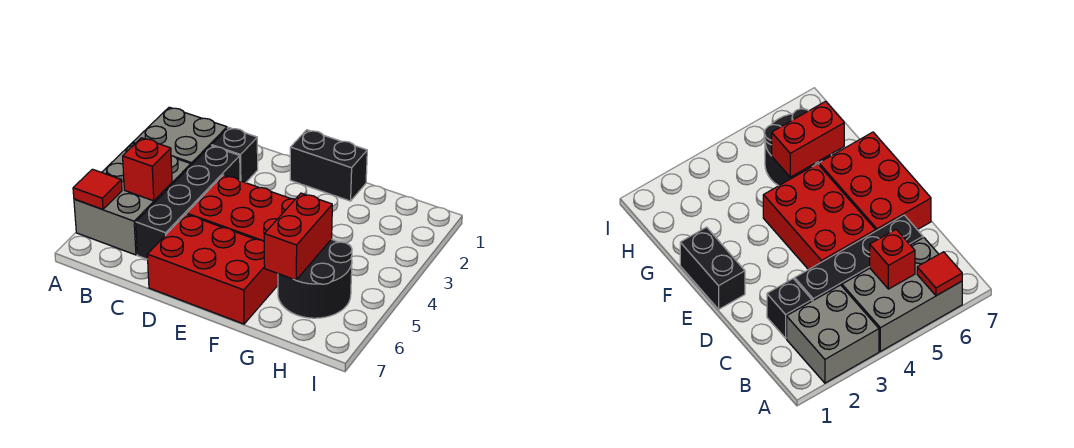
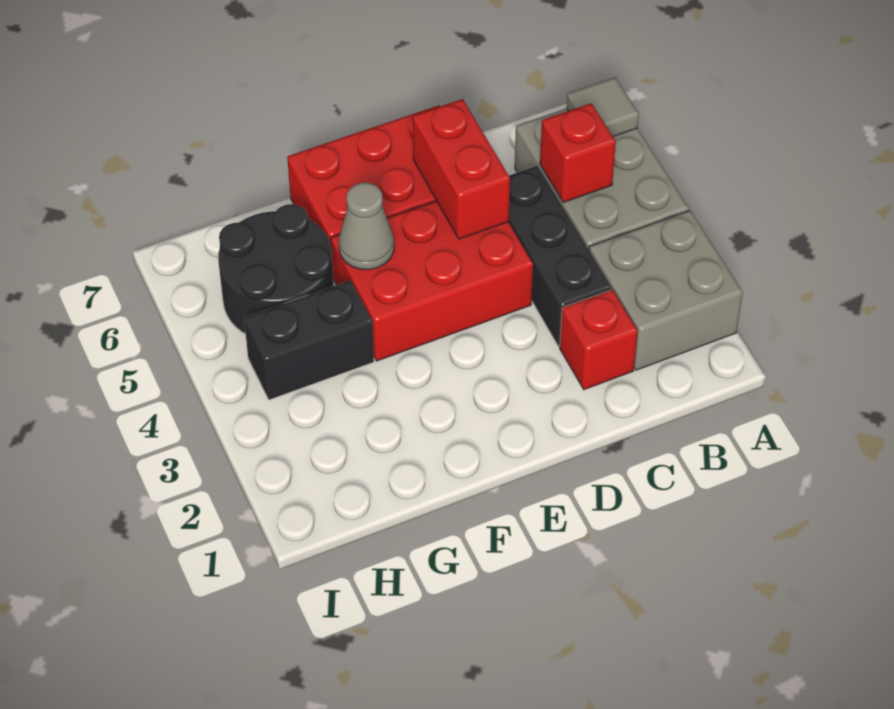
red 1x1 tile [73,169,122,209] -> grey 1x1 tile [566,77,639,137]
black 1x1 brick [212,127,258,183] -> red 1x1 brick [560,290,638,390]
black 1x4 brick [136,146,240,259] -> black 1x3 brick [509,166,611,347]
black 1x2 brick [290,130,367,201] -> black 1x2 brick moved to [244,281,374,400]
none -> grey 1x1 cone [339,183,394,270]
red 1x2 brick [264,193,332,280] -> red 1x2 brick moved to [413,99,510,239]

